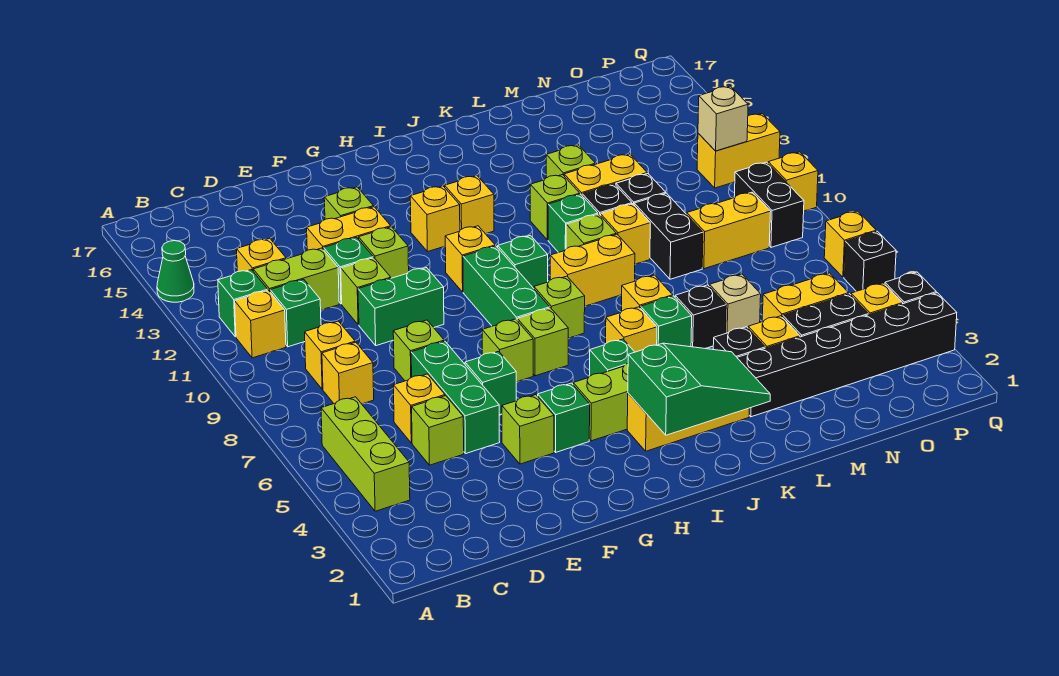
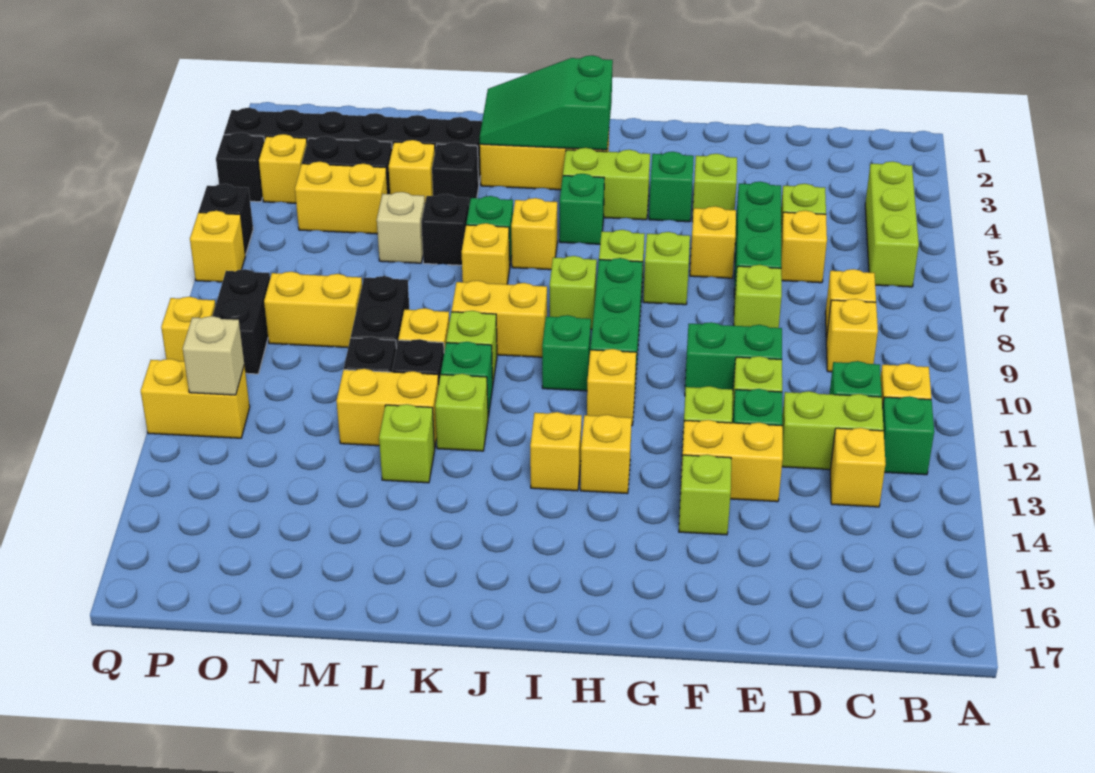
green 1x1 cone [157,241,194,302] -> none
green 1x1 brick [465,351,516,415] -> yellow 1x1 brick [690,206,736,278]

